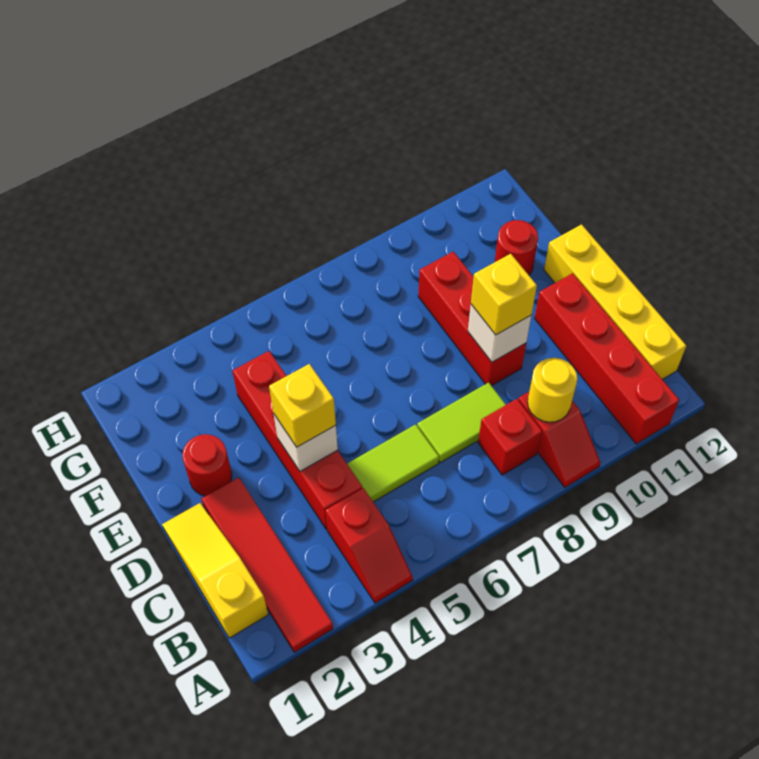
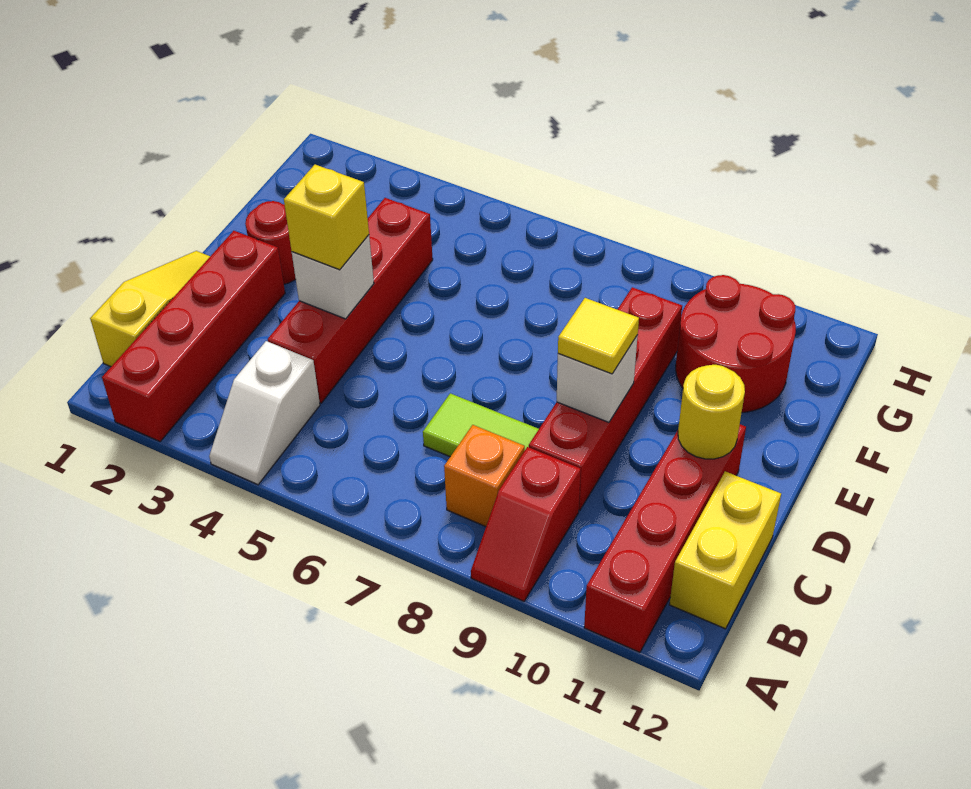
red 1x4 tile [202,478,333,652] -> red 1x4 brick [102,231,285,442]
red 1x2 slope [325,488,413,603] -> white 1x2 slope [209,341,320,485]
red 1x1 brick [478,399,542,475] -> orange 1x1 brick [444,425,525,527]
yellow 1x1 round brick [527,358,577,422] -> yellow 1x1 round brick moved to [678,365,745,459]
yellow 1x4 brick [544,224,686,380] -> yellow 1x2 brick [669,471,781,629]
lime 1x2 tile [347,425,439,502] -> none
red 1x3 brick [418,252,526,386] -> red 1x4 brick [529,287,682,510]
yellow 1x1 brick [471,254,537,335] -> yellow 1x1 tile [558,298,639,374]
red 1x1 round brick [495,220,538,275] -> red 2x2 round brick [676,275,796,413]

